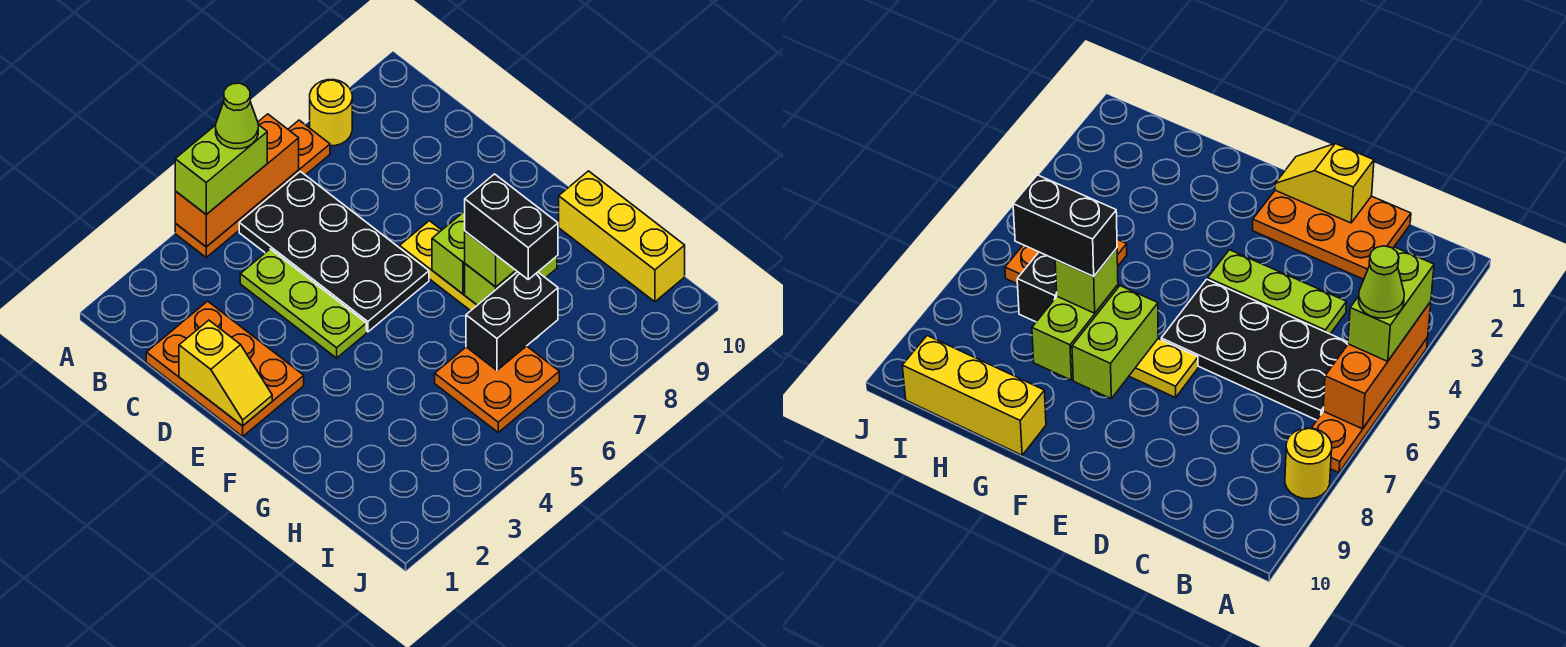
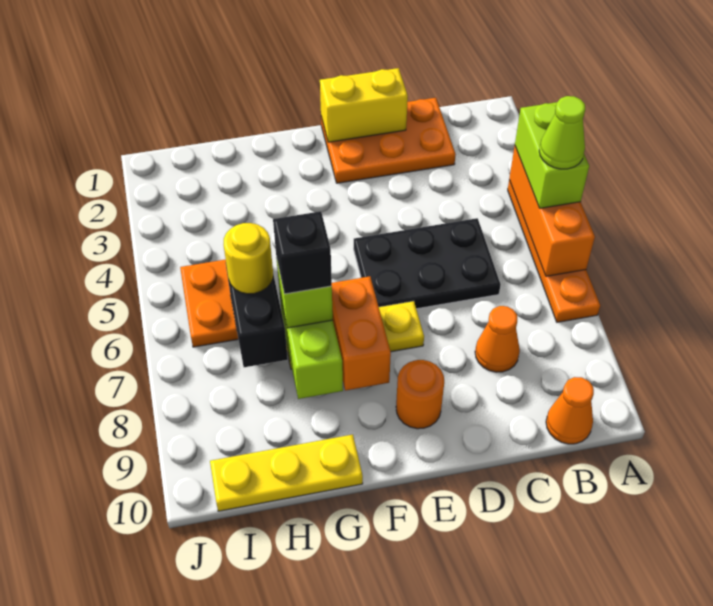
yellow 1x1 round brick [310,80,352,146] -> yellow 1x1 round brick moved to [224,223,273,294]
black 2x4 plate [239,171,429,332] -> black 2x3 plate [354,218,501,309]
none -> orange 1x1 cone [546,377,594,444]
lime 1x3 plate [240,249,366,358] -> none
none -> orange 1x1 cone [475,306,520,372]
yellow 1x2 slope [179,320,272,426] -> yellow 1x2 brick [320,68,408,142]
none -> orange 1x1 round brick [396,360,444,429]
lime 1x2 brick [432,211,465,294] -> orange 1x2 brick [332,276,391,391]
black 1x2 brick [465,174,558,279] -> black 1x1 brick [273,211,332,294]
yellow 1x3 brick [559,171,685,302] -> yellow 1x3 plate [210,434,363,511]

